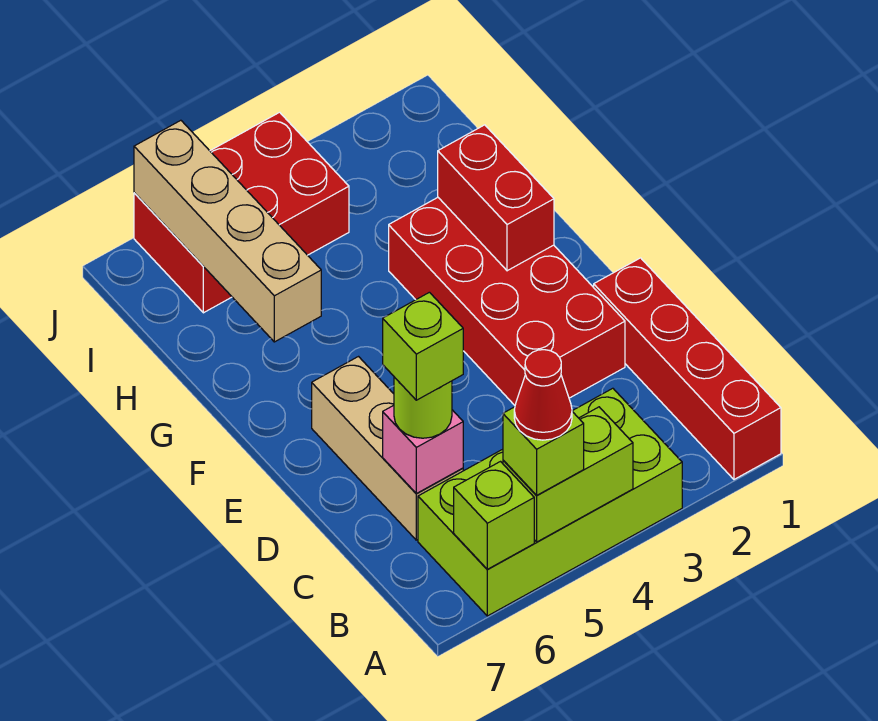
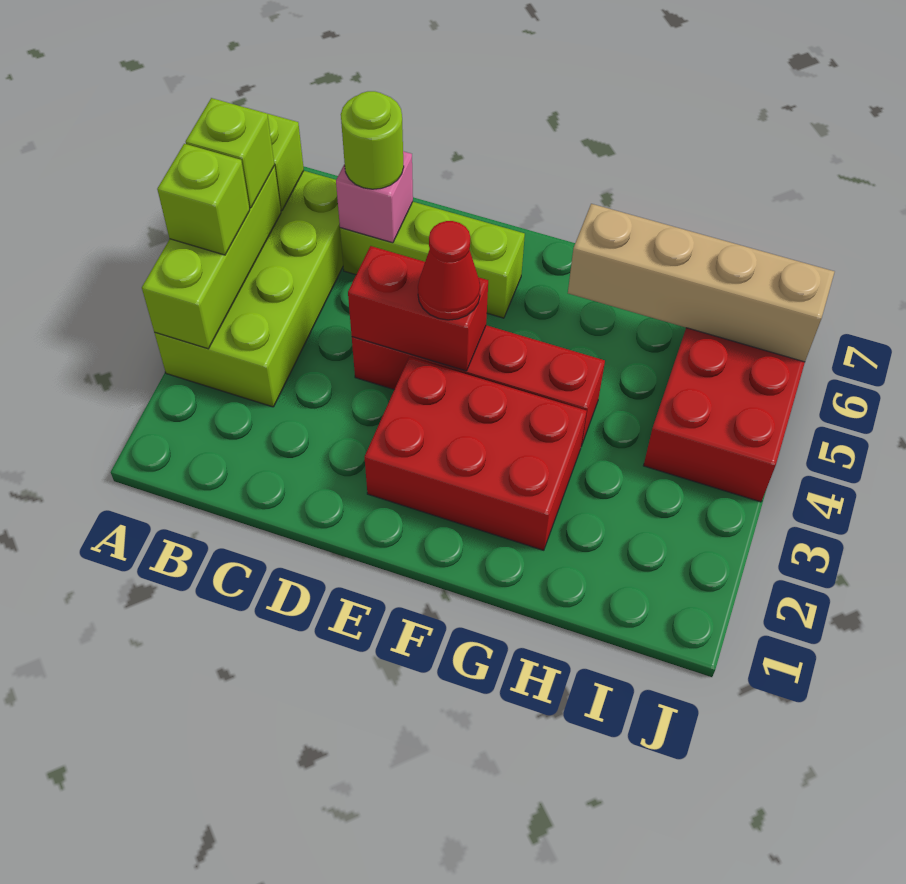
red 1x4 brick [594,258,781,479] -> red 1x4 brick moved to [352,325,605,446]
lime 1x2 brick [503,407,633,542] -> lime 1x3 brick [142,166,281,349]
red 1x1 cone [514,350,572,440] -> red 1x1 cone moved to [418,221,480,320]
tan 1x3 brick [312,357,463,540] -> lime 1x3 brick [340,202,525,318]
lime 1x1 brick [383,292,463,400] -> lime 1x1 brick moved to [157,144,250,255]
red 2x4 brick [389,198,625,405] -> red 2x3 brick [365,357,587,550]
red 1x2 brick [438,125,554,271] -> red 1x2 brick moved to [348,246,488,371]

